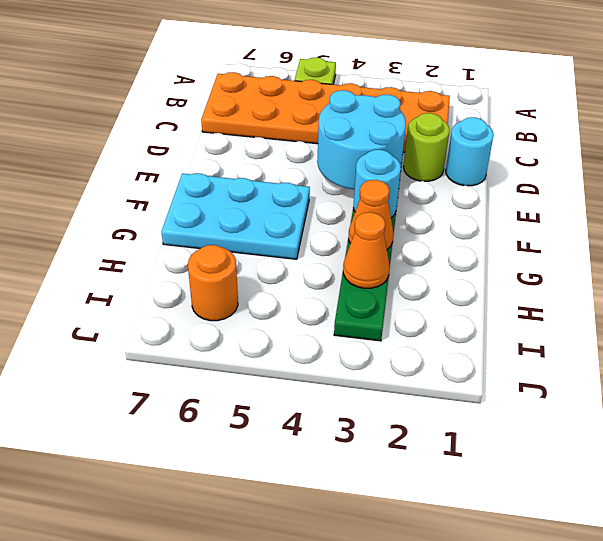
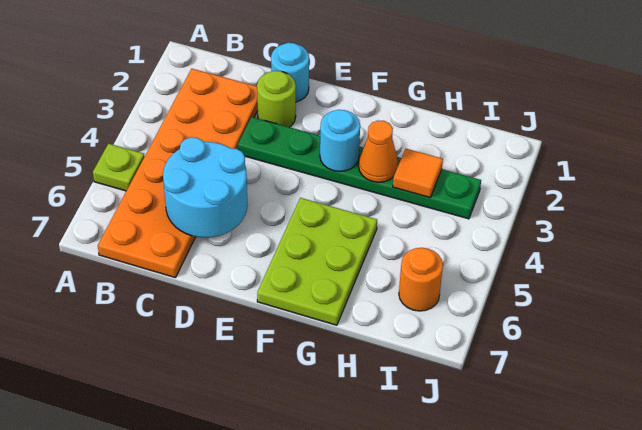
cyan 2x2 round brick [317,90,406,190] -> cyan 2x2 round brick moved to [163,137,248,238]
cyan 2x3 plate [161,173,310,259] -> lime 2x3 plate [257,198,377,325]
orange 1x1 cone [343,212,390,288] -> orange 1x1 tile [393,149,443,198]

